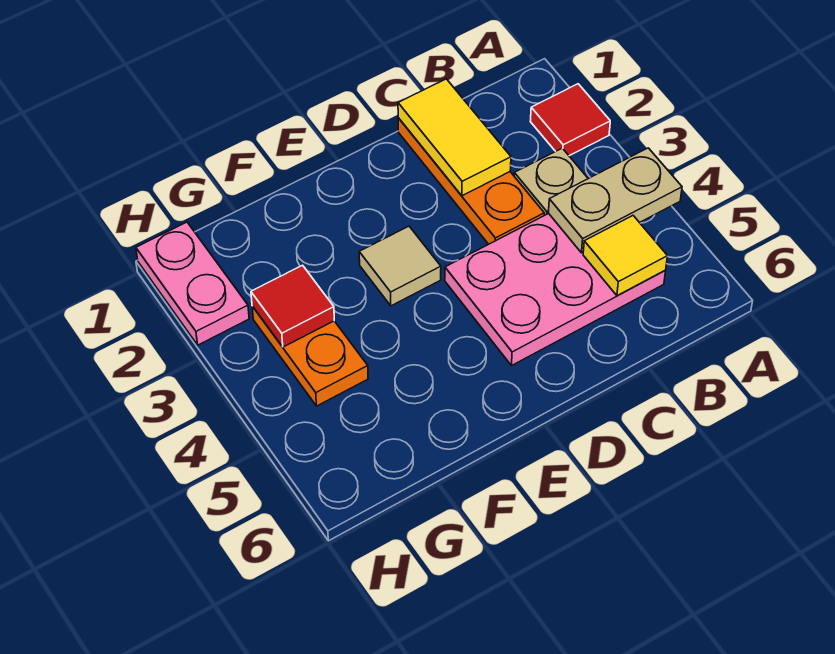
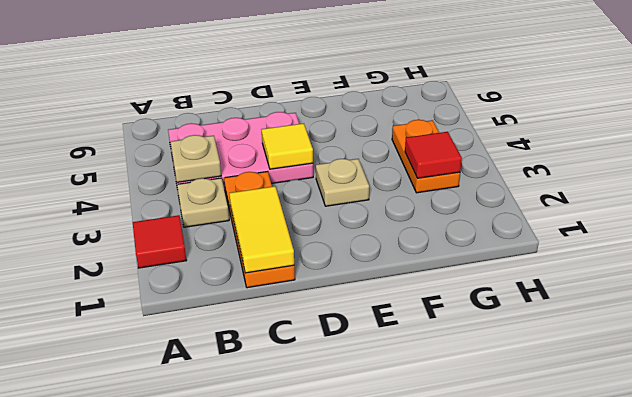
tan 1x2 plate [548,148,682,253] -> tan 1x1 plate [171,135,221,182]
yellow 1x1 tile [583,216,667,296] -> yellow 1x1 tile moved to [262,123,313,169]
tan 1x1 tile [359,226,441,306] -> tan 1x1 plate [316,159,369,206]
pink 1x2 plate [136,222,249,345] -> none

